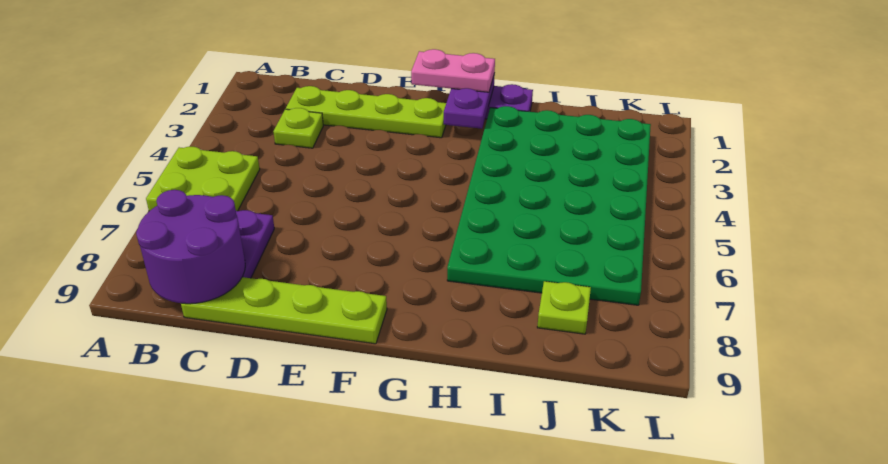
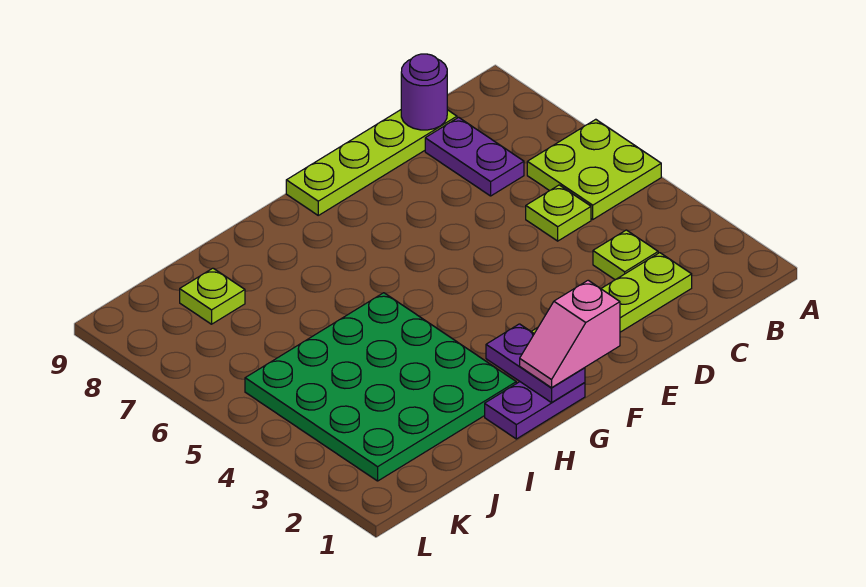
purple 2x2 round brick [136,190,245,304] -> purple 1x1 round brick [401,54,447,130]
none -> lime 1x1 plate [526,185,591,241]
pink 1x2 plate [411,49,495,92] -> pink 1x2 slope [520,280,620,388]
green 4x6 plate [447,106,651,305] -> green 4x4 plate [245,293,516,481]

